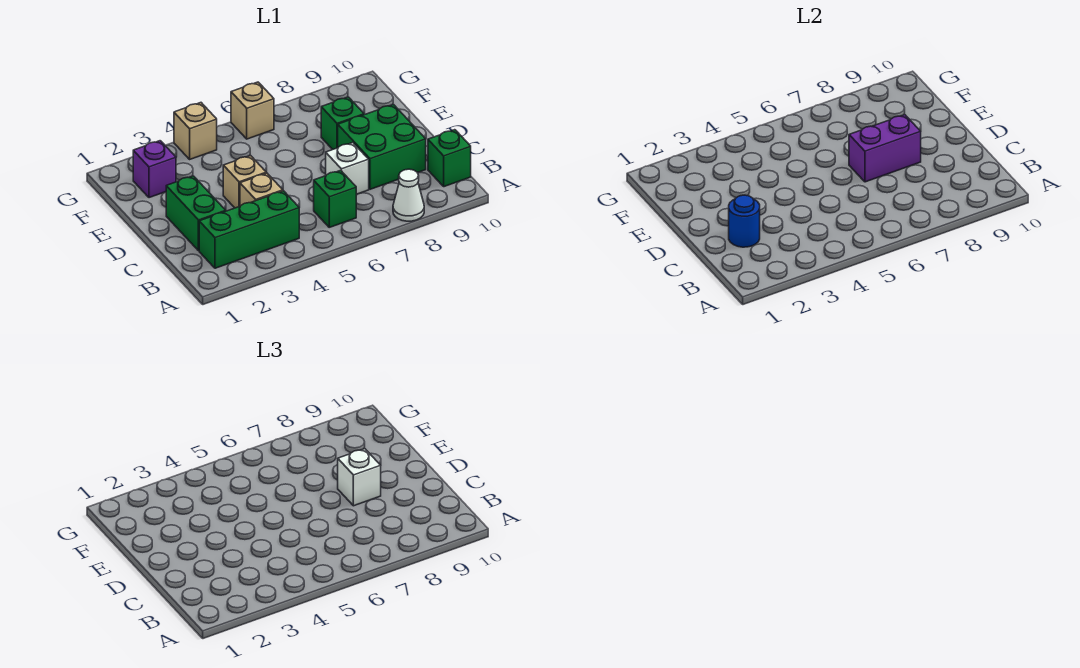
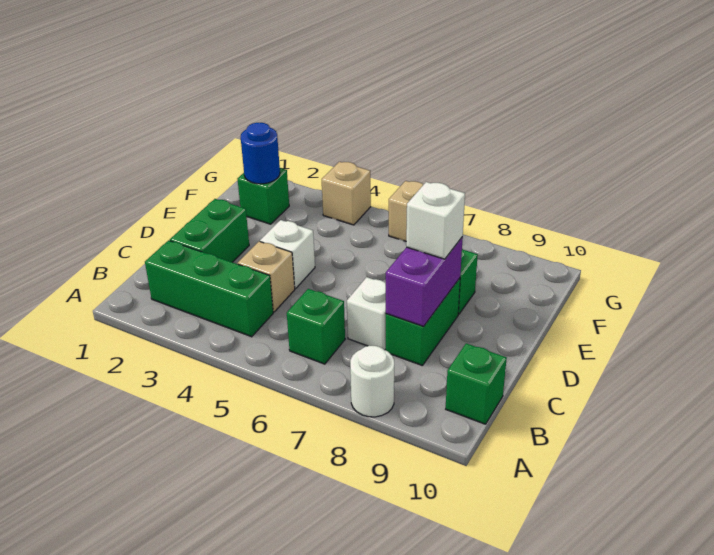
white 1x1 cone [393,169,424,221] -> white 1x1 round brick [350,346,394,417]
blue 1x1 round brick [729,195,760,247] -> blue 1x1 round brick moved to [241,123,280,184]
green 2x2 brick [338,104,426,189] -> green 1x2 brick [386,278,460,365]
tan 1x1 brick [223,156,266,208] -> white 1x1 brick [260,220,315,289]
purple 1x2 brick [849,115,921,182] -> purple 1x2 brick turned to [386,237,463,327]
purple 1x1 brick [133,141,176,198] -> green 1x1 brick [238,168,289,224]

